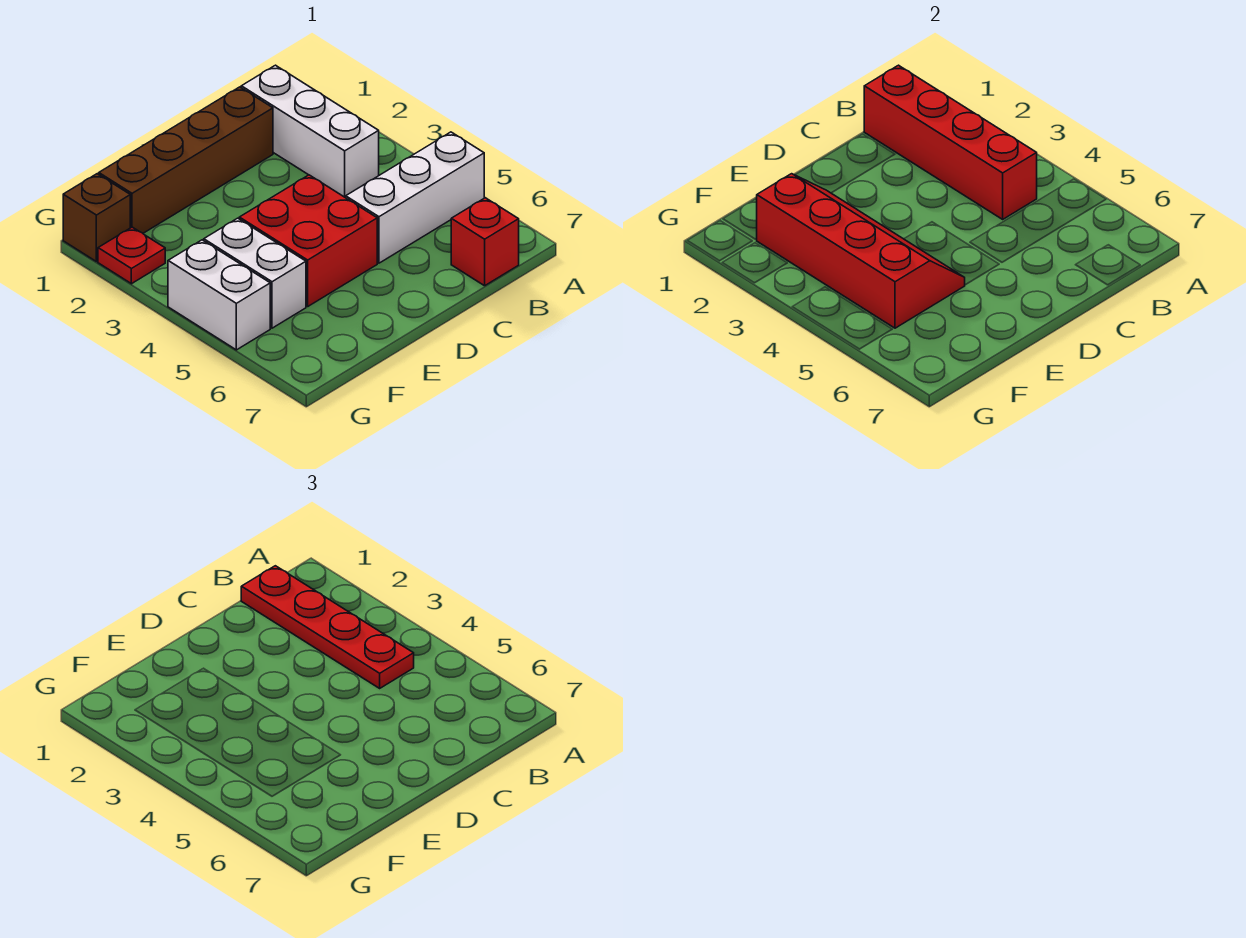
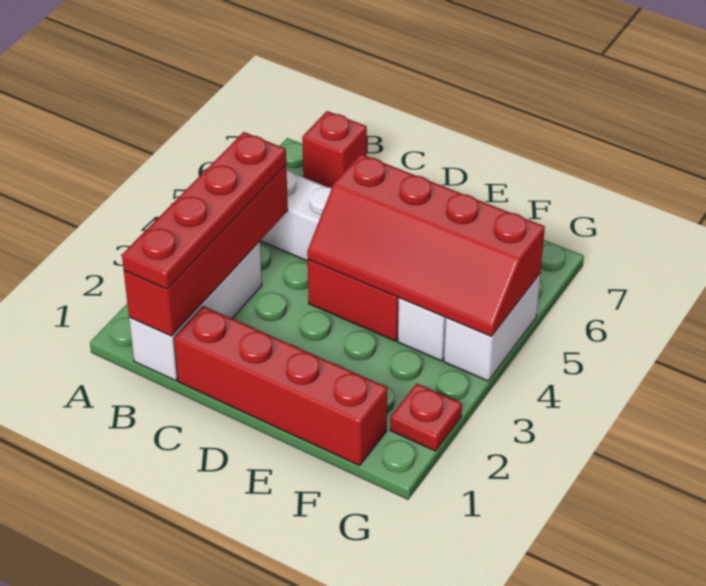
brown 1x4 brick [99,87,273,233] -> red 1x4 brick [174,306,387,466]
red 2x4 slope [756,174,965,328] -> red 2x4 slope turned to [307,154,545,336]
brown 1x1 brick [63,174,130,262] -> none

